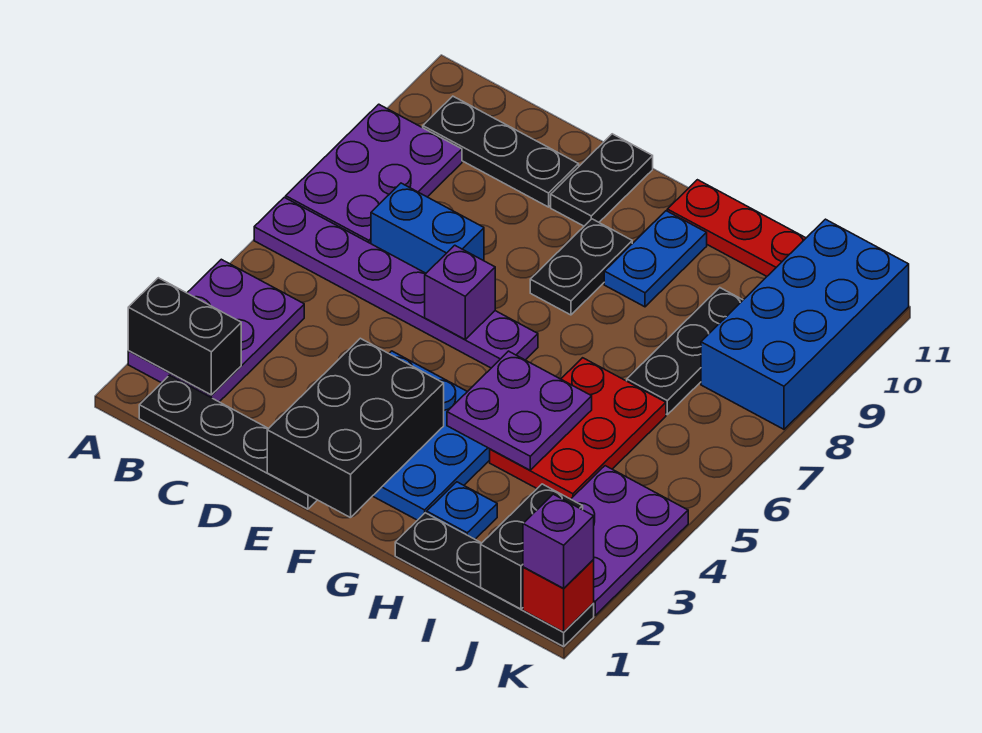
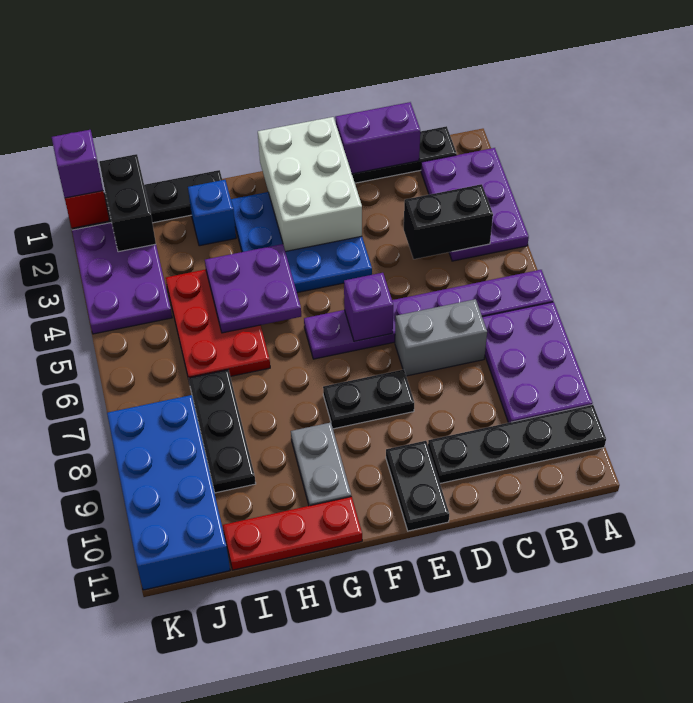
black 1x2 brick [128,278,241,395] -> black 1x2 brick moved to [404,184,493,259]
black 1x3 plate [423,96,579,207] -> black 1x4 plate [428,405,606,483]
none -> purple 1x2 brick [335,102,420,174]
blue 1x2 brick [371,183,484,273] -> grey 1x2 brick [395,299,487,376]
black 2x3 brick [267,338,444,518] -> white 2x3 brick [258,117,362,252]
black 1x2 plate [530,219,632,315] -> black 1x2 plate turned to [323,370,414,429]
blue 1x2 plate [604,211,707,307] -> grey 1x2 plate [291,423,351,506]
blue 1x1 plate [427,482,497,539] -> blue 1x1 brick [188,180,236,246]

